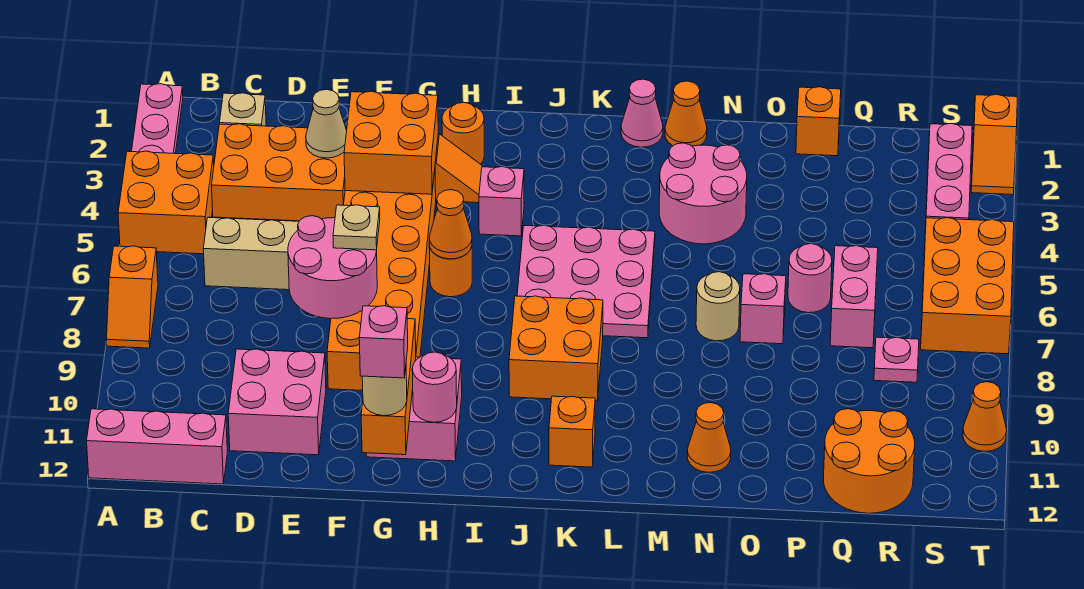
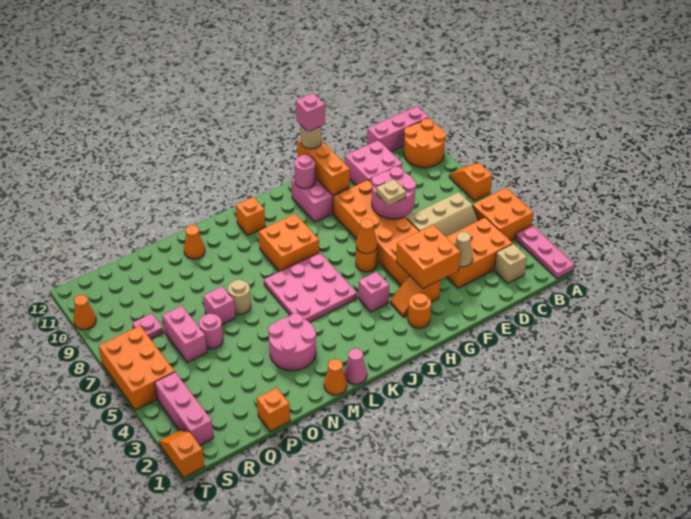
orange 2x2 round brick [824,409,915,513] -> orange 2x2 round brick moved to [404,119,446,168]

